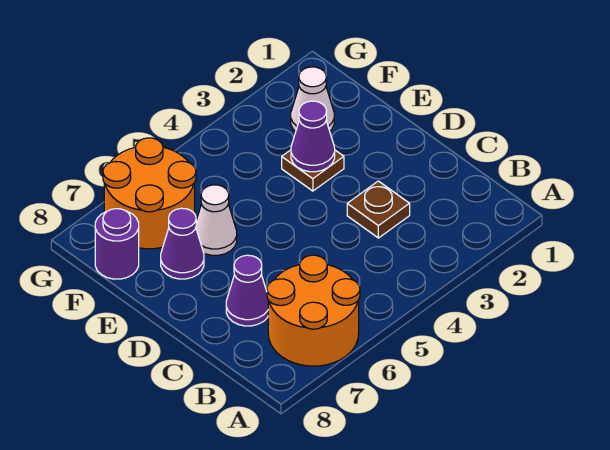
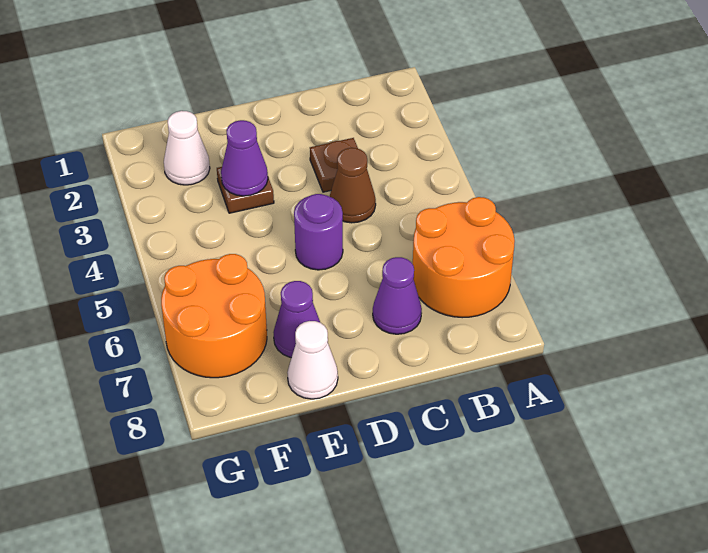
none -> brown 1x1 cone [330,148,376,223]
white 1x1 cone [196,185,237,255] -> white 1x1 cone moved to [287,321,338,399]
purple 1x1 round brick [95,209,139,279] -> purple 1x1 round brick moved to [294,194,343,270]

